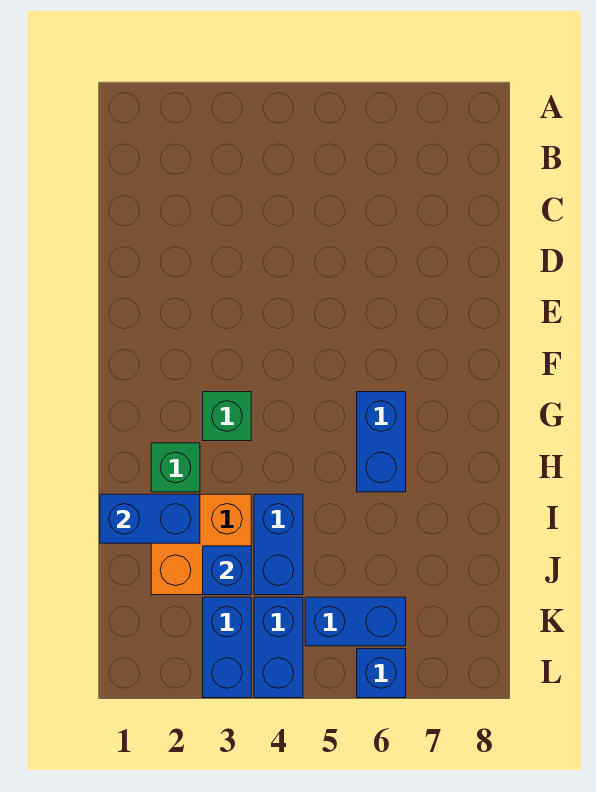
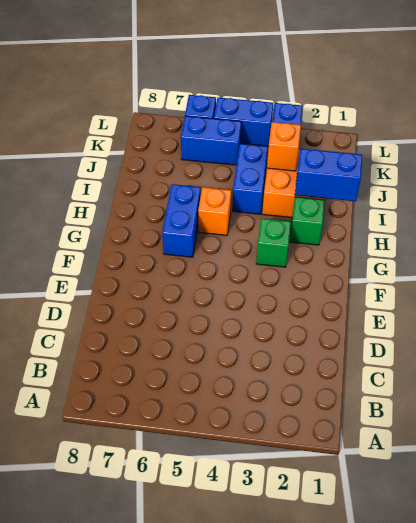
none -> orange 1x1 brick [198,187,231,235]
blue 1x1 brick [203,546,251,595] -> orange 1x1 brick [267,122,301,171]
blue 1x2 brick [254,597,303,698] -> blue 1x2 brick turned to [214,97,273,146]

